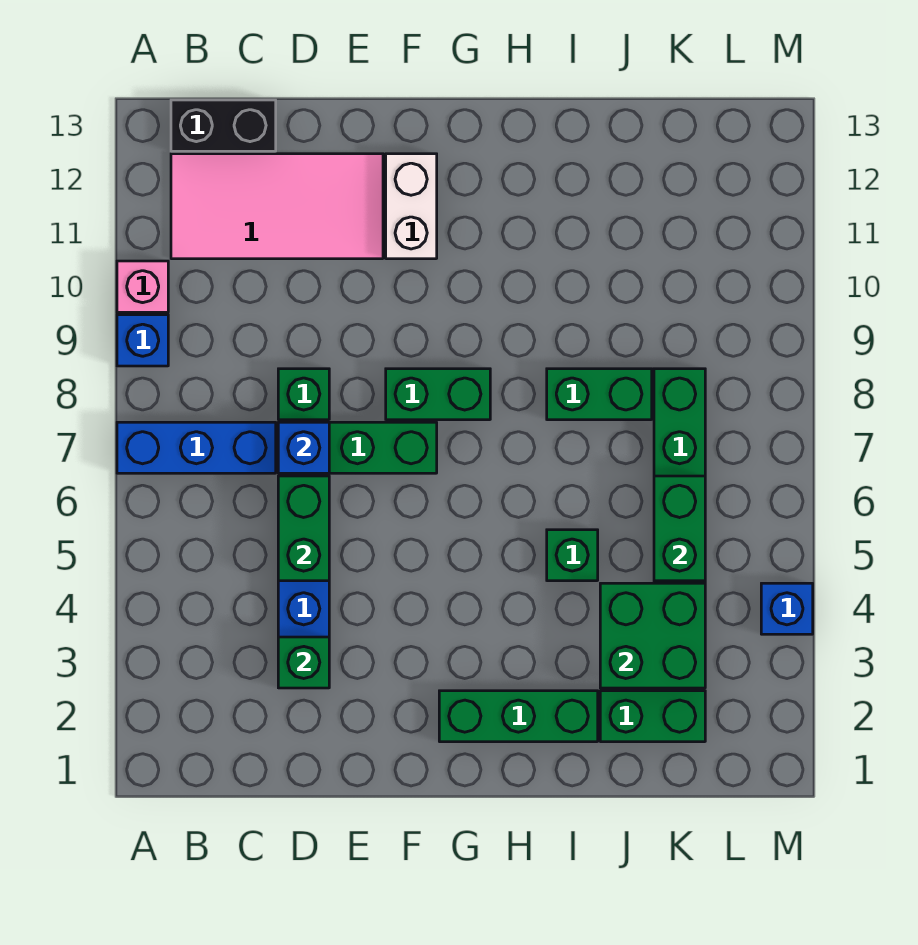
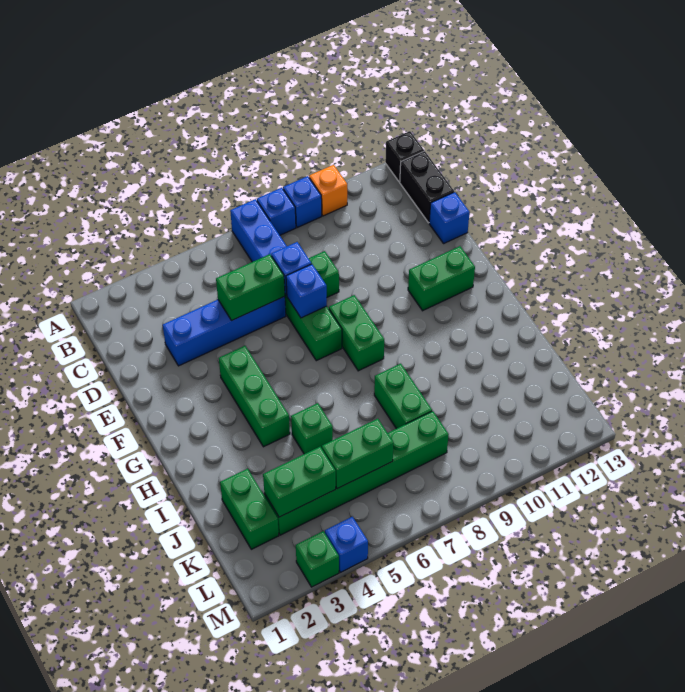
none -> blue 1x1 brick [257,188,296,235]
pink 1x1 brick [117,261,168,312] -> orange 1x1 brick [309,165,347,216]
none -> black 1x1 brick [385,131,424,182]
pink 2x4 tile [171,154,383,259] -> none
green 1x1 brick [278,637,329,688] -> green 1x1 brick moved to [296,531,339,587]
none -> blue 1x1 brick [429,192,470,243]
none -> blue 1x1 brick [286,264,327,318]
white 1x2 brick [386,154,437,259] -> green 1x2 brick [408,246,475,311]
green 1x3 brick [439,691,598,742] -> green 1x3 brick moved to [219,346,290,447]
green 2x2 brick [600,583,705,688] -> green 1x2 brick [263,447,336,517]

